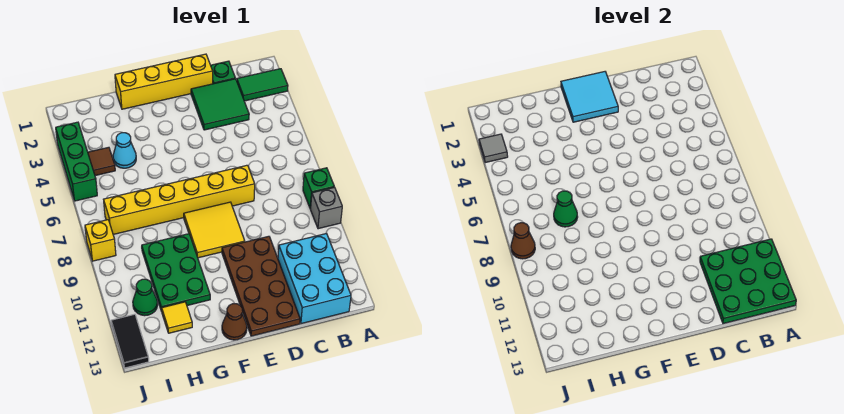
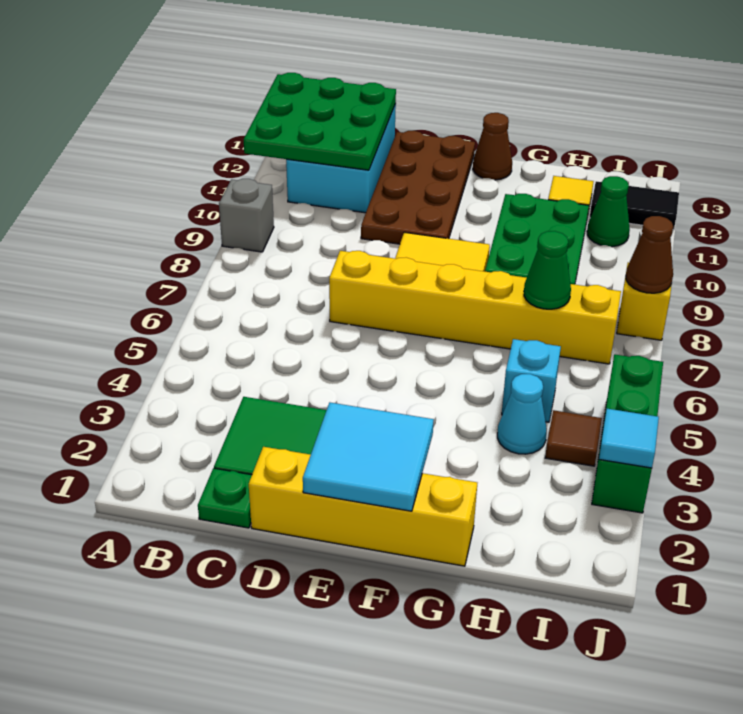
green 1x2 tile [237,69,288,101] -> none
green 1x1 brick [303,168,334,209] -> none
none -> cyan 1x1 brick [502,339,561,422]
grey 1x1 tile [479,134,508,163] -> cyan 1x1 tile [599,409,659,468]
black 1x2 tile [111,314,149,368] -> black 1x2 tile turned to [590,181,679,230]

